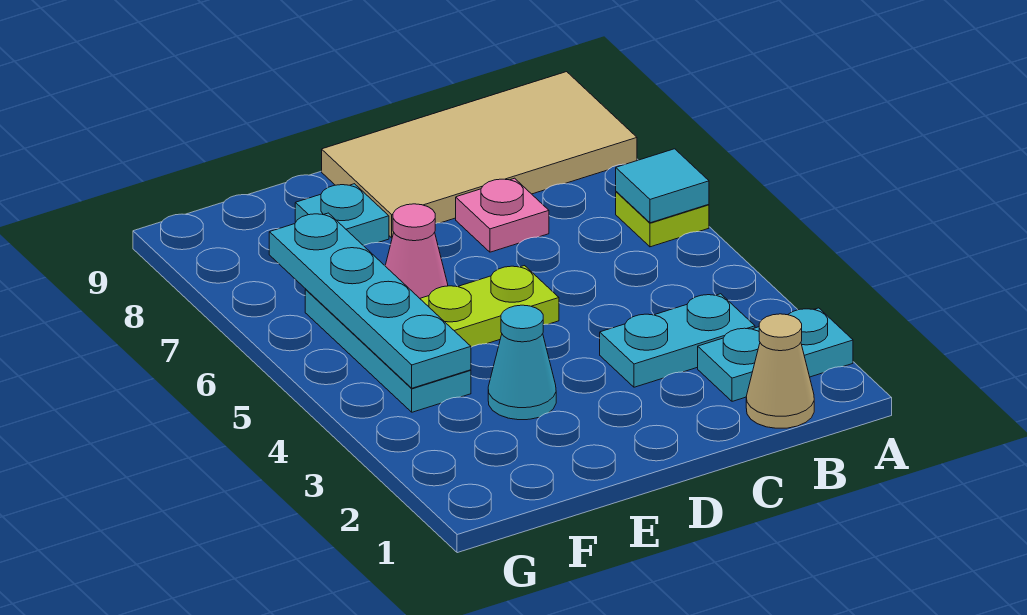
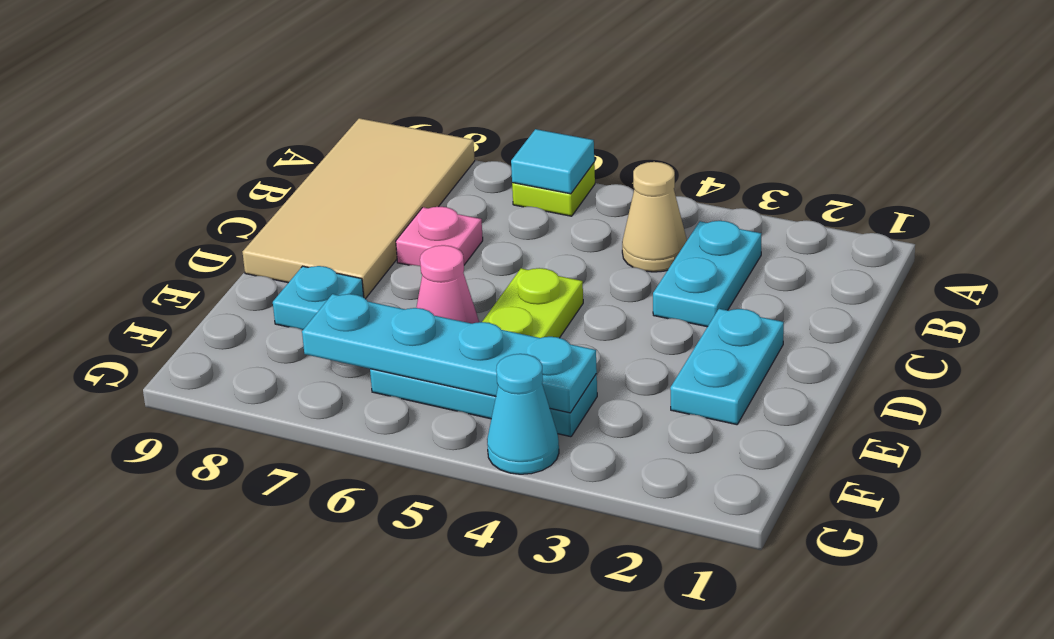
cyan 1x2 plate [698,308,853,401] -> cyan 1x2 plate moved to [670,309,784,425]
tan 1x1 cone [746,314,814,428] -> tan 1x1 cone moved to [622,162,687,272]
cyan 1x1 cone [488,305,556,420] -> cyan 1x1 cone moved to [487,354,559,474]

